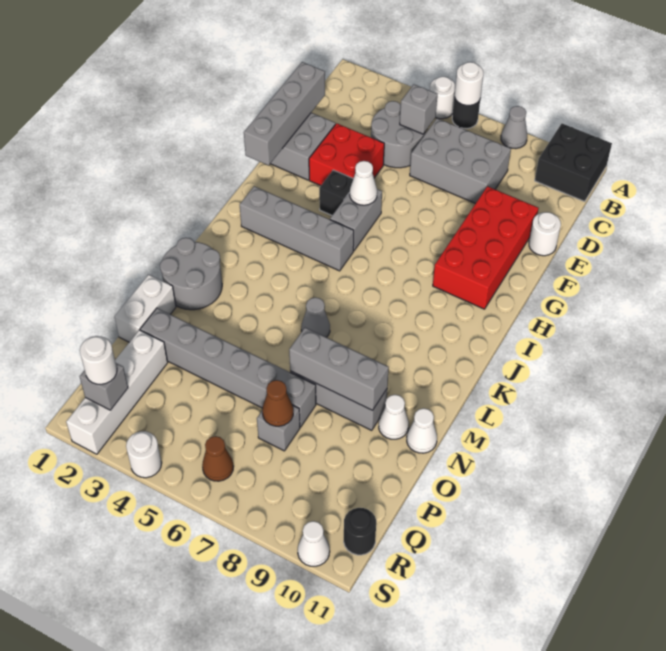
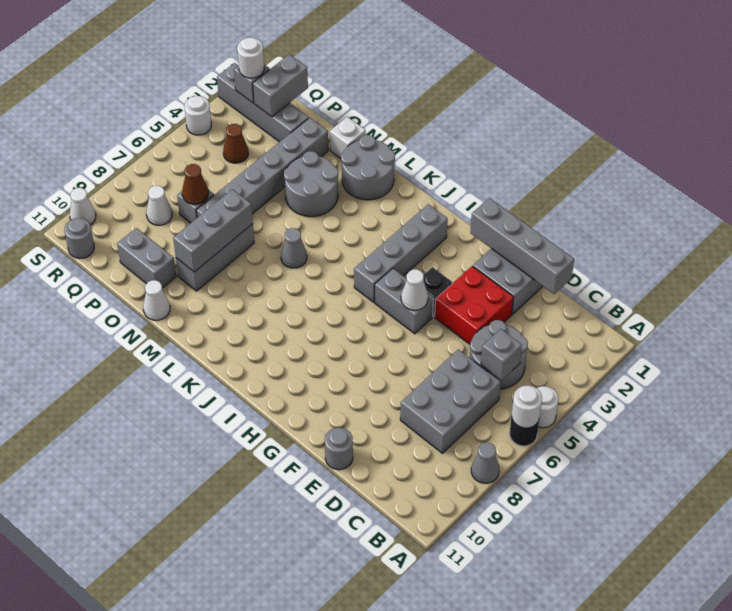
black 2x2 brick [535,124,612,202] -> none
red 2x4 brick [433,186,539,309] -> none
white 1x1 round brick [529,212,561,256] -> grey 1x1 round brick [325,428,353,470]
none -> grey 2x2 round brick [284,151,338,217]
white 1x2 brick [115,275,176,342] -> white 1x1 brick [330,117,366,158]
white 1x1 cone [379,395,409,439] -> white 1x1 cone moved to [146,186,172,225]
none -> grey 1x2 brick [117,228,176,288]
white 1x4 brick [66,330,168,454] -> grey 1x4 brick [217,63,309,142]
none -> grey 1x2 brick [253,55,308,117]
brown 1x1 cone [202,436,234,481] -> brown 1x1 cone moved to [223,124,248,163]
black 1x1 round brick [344,508,376,555] -> grey 1x1 round brick [64,218,94,258]

